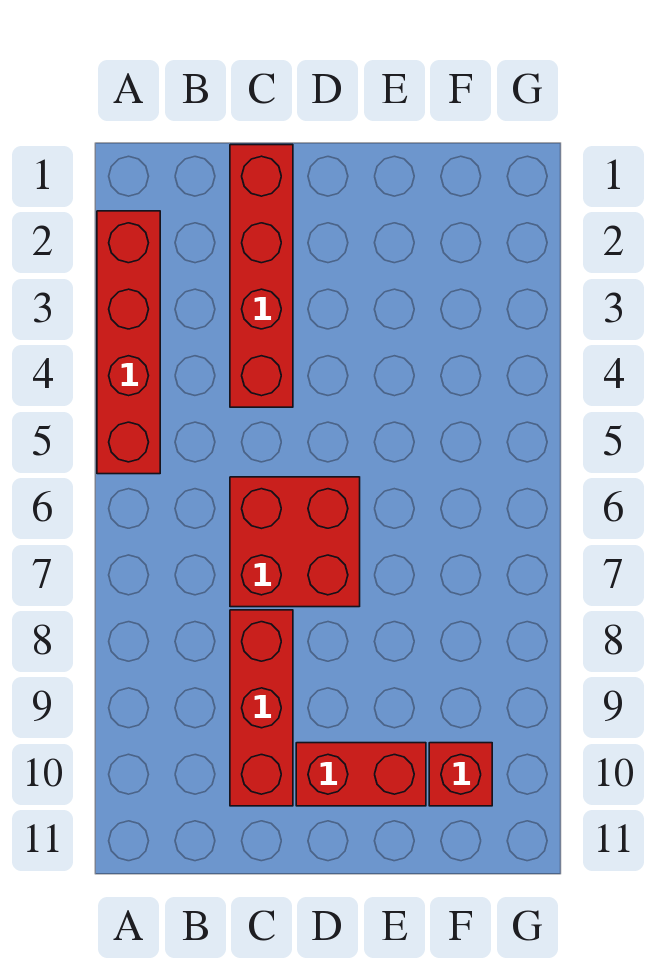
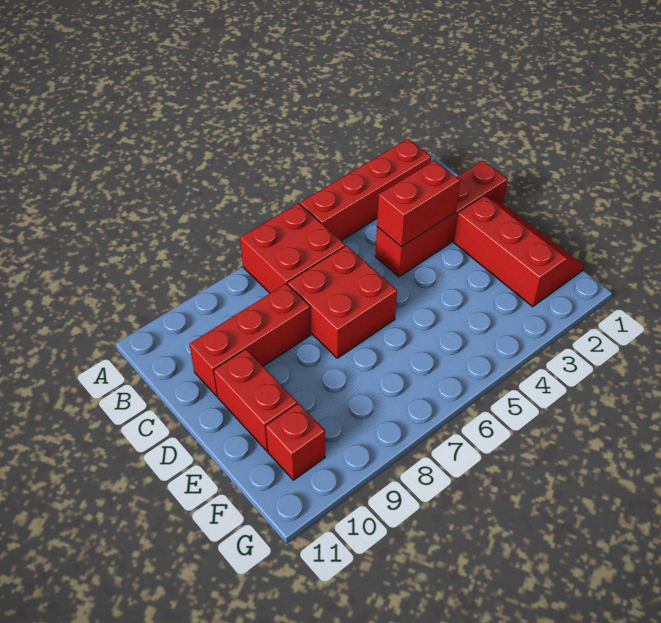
none -> red 2x2 brick [240,203,345,293]
none -> red 1x2 brick [377,160,460,247]
none -> red 2x3 slope [454,196,584,307]

